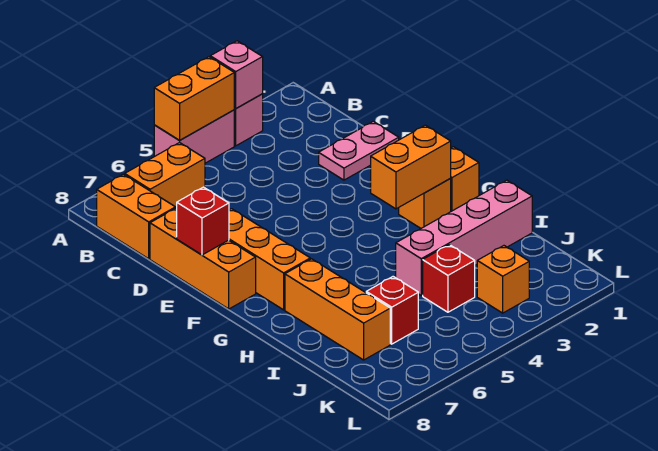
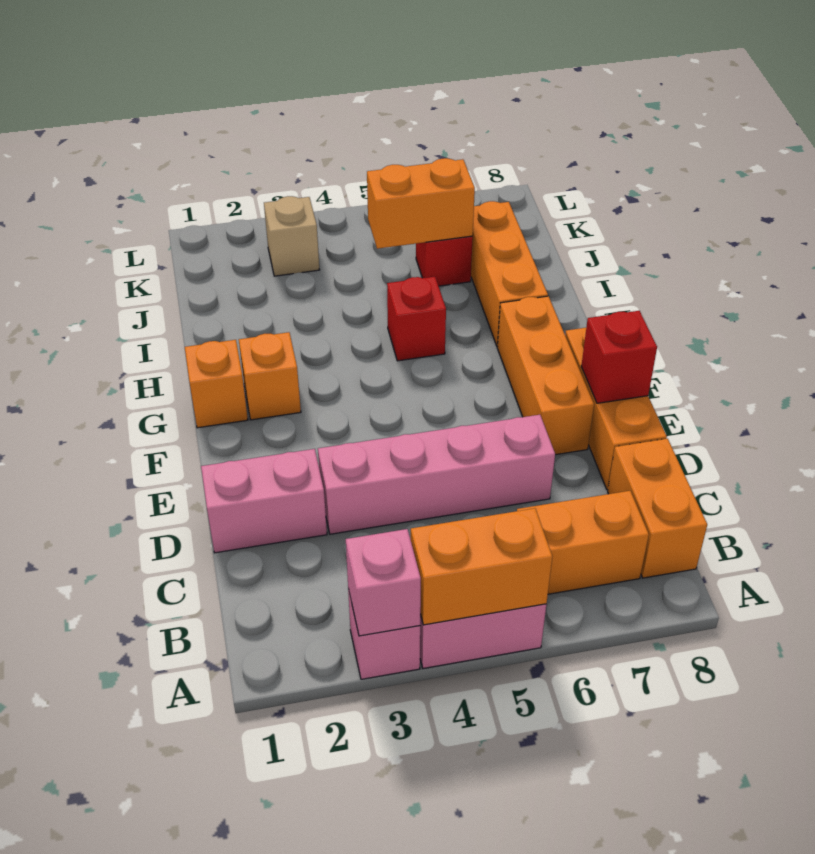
pink 1x2 plate [319,121,399,180] -> pink 1x2 brick [201,449,327,553]
orange 1x2 brick [371,125,451,209] -> orange 1x2 brick moved to [367,158,475,249]
pink 1x4 brick [396,180,532,295] -> pink 1x4 brick moved to [318,415,555,534]
red 1x1 brick [423,245,475,312] -> red 1x1 brick moved to [387,277,446,361]
orange 1x1 brick [477,246,529,313] -> tan 1x1 brick [264,196,319,276]

